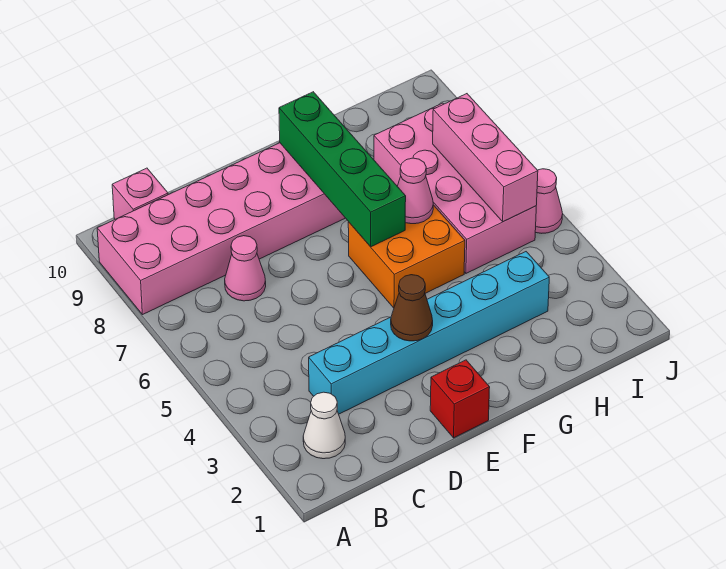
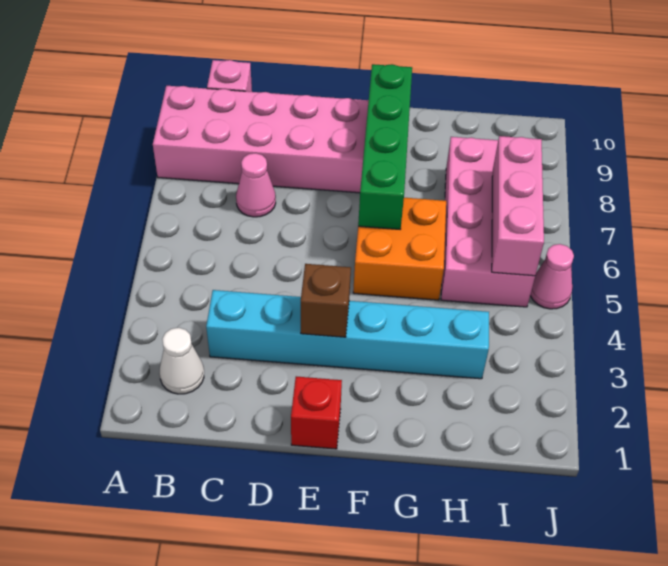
brown 1x1 cone [391,275,433,341] -> brown 1x1 brick [301,264,351,337]
pink 1x1 cone [397,158,433,224] -> none

